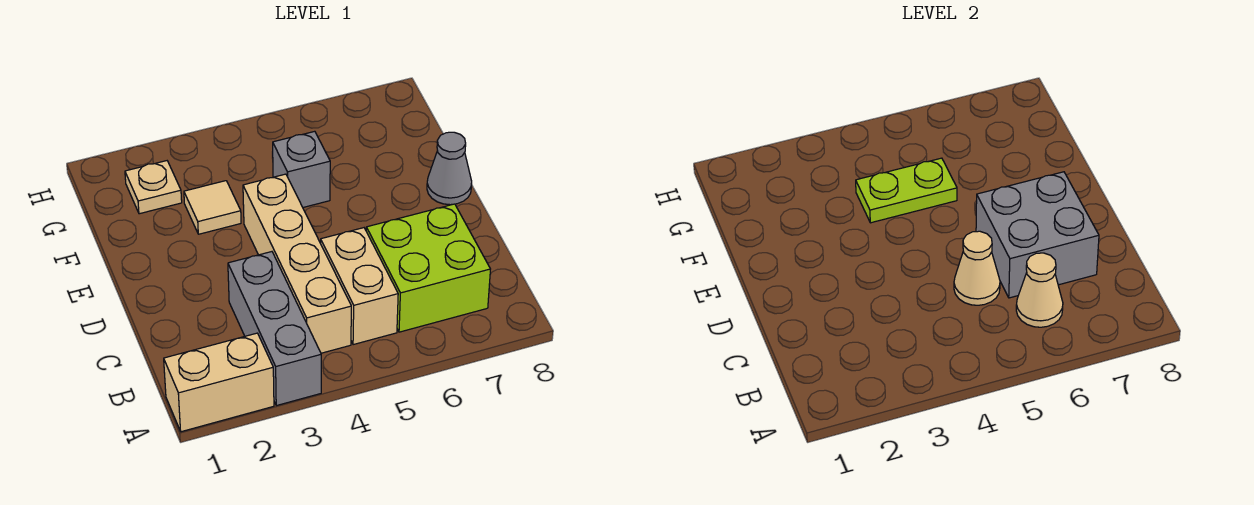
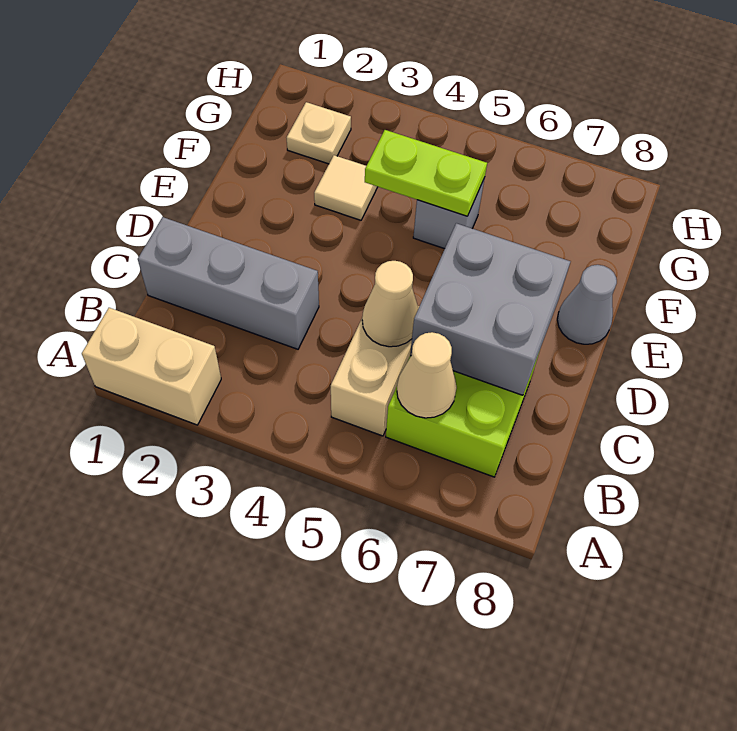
grey 1x3 brick [228,252,321,406] -> grey 1x3 brick turned to [138,217,319,349]
tan 1x4 brick [243,174,351,353] -> none

